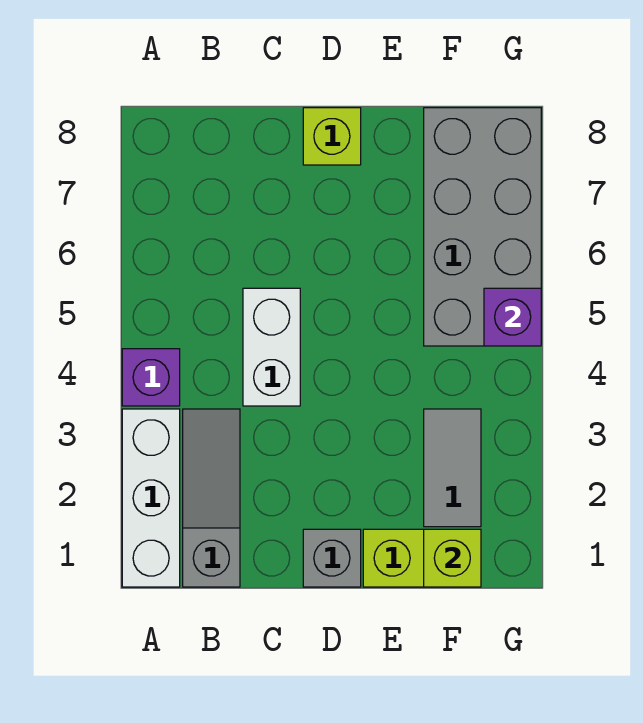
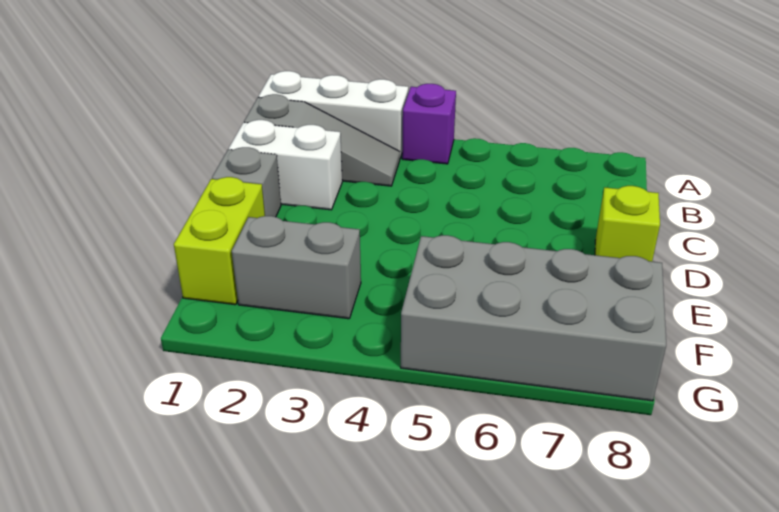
white 1x2 brick [243,288,300,406] -> white 1x2 brick moved to [229,120,342,210]
lime 1x1 brick [424,529,481,587] -> none
grey 1x2 tile [424,409,481,527] -> grey 1x2 brick [232,216,361,319]
purple 1x1 brick [484,288,541,346] -> none

